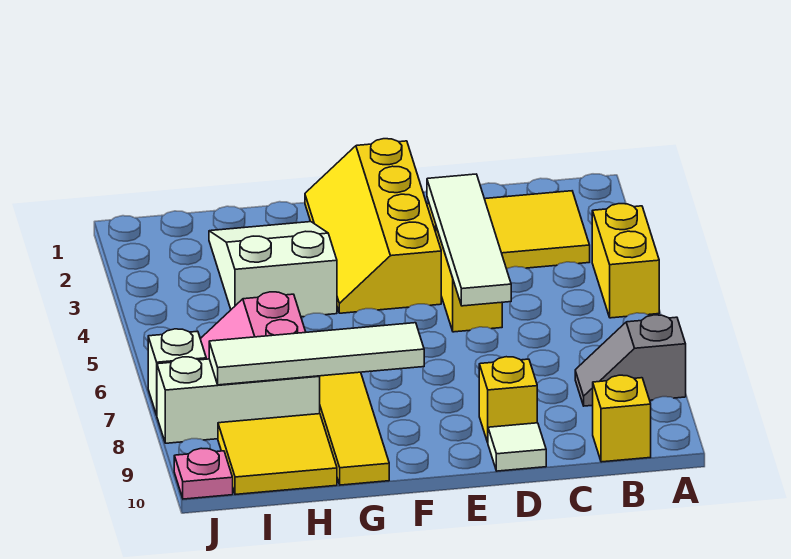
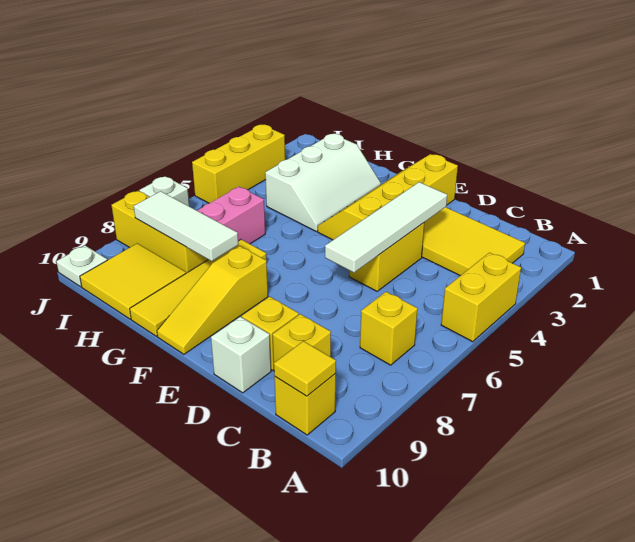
grey 1x2 slope [575,315,686,406] -> none
none -> yellow 1x1 brick [360,292,418,365]
none -> yellow 1x1 tile [274,341,336,396]
none -> yellow 1x1 brick [273,314,331,362]
white 1x1 tile [488,423,546,471] -> white 1x1 brick [211,317,271,393]
none -> yellow 1x3 slope [157,246,268,354]
white 1x4 tile [209,323,424,385] -> white 1x3 tile [134,191,238,261]
white 2x3 slope [209,222,337,317] -> white 2x3 slope turned to [265,134,381,231]
white 1x3 brick [157,357,320,443] -> yellow 1x3 brick [111,191,208,273]
none -> yellow 1x3 brick [192,125,285,203]
pink 1x1 plate [174,448,233,499] -> white 1x1 plate [56,245,107,287]

